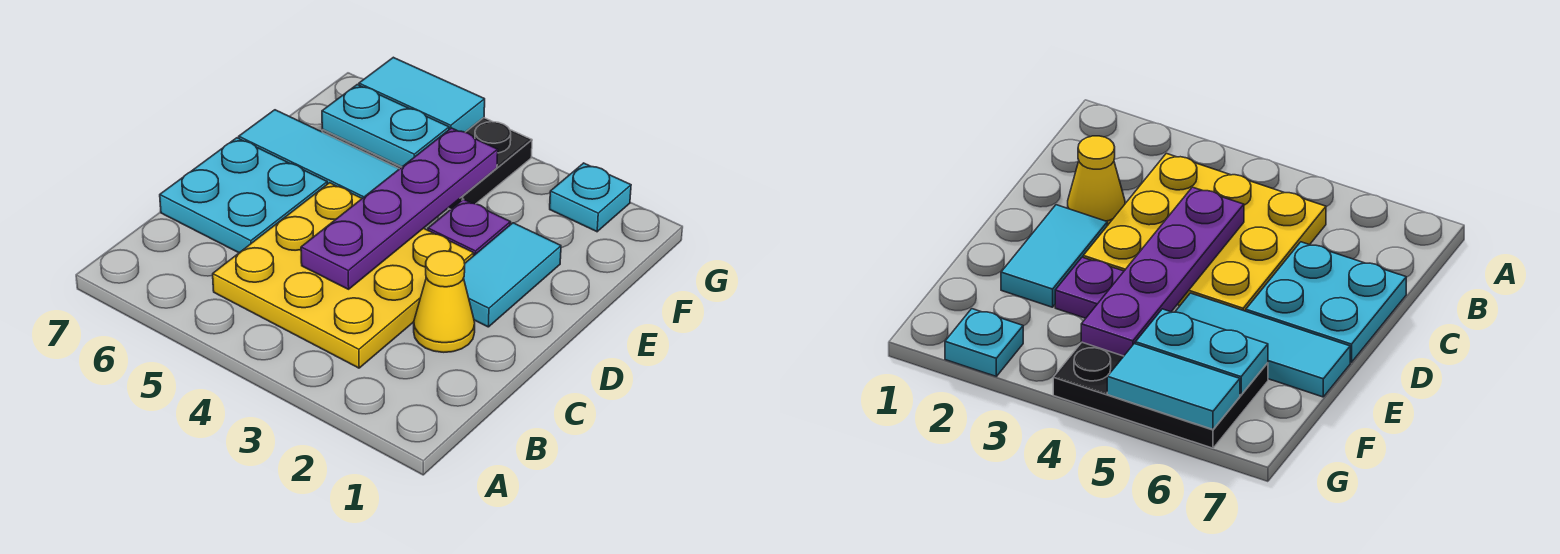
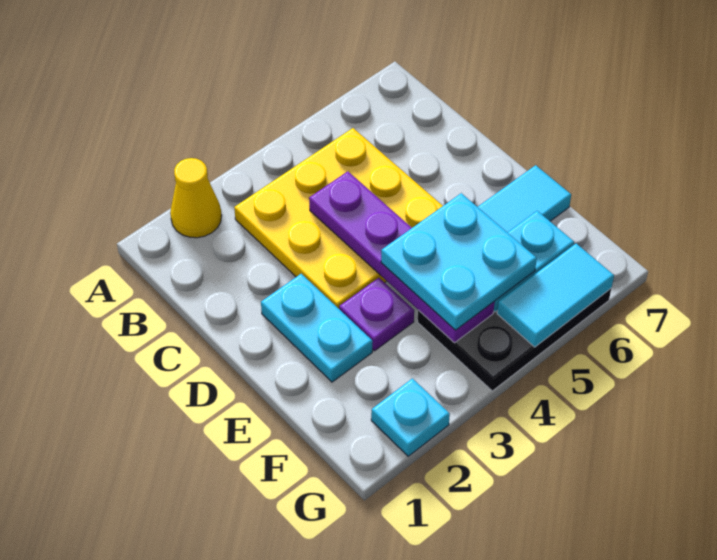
yellow 1x1 cone [414,251,475,352] -> yellow 1x1 cone moved to [170,158,222,238]
cyan 2x2 plate [160,138,327,253] -> cyan 2x2 plate moved to [381,193,537,330]
cyan 1x2 tile [464,223,561,327] -> cyan 1x2 plate [261,274,373,382]

